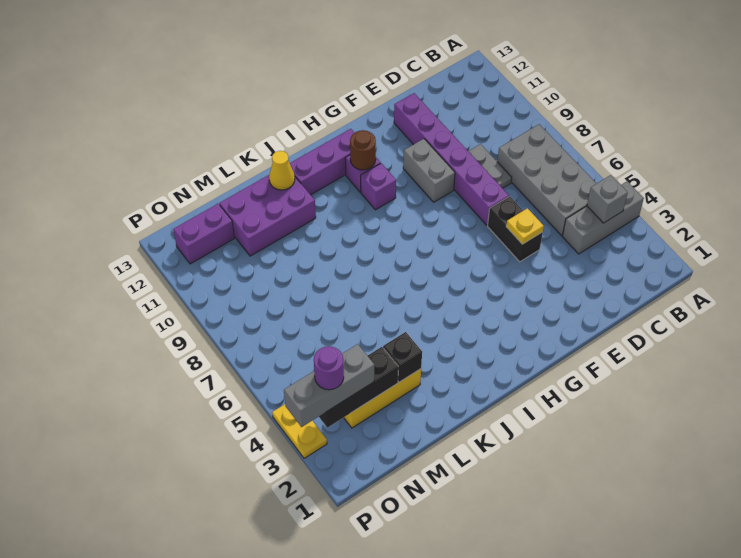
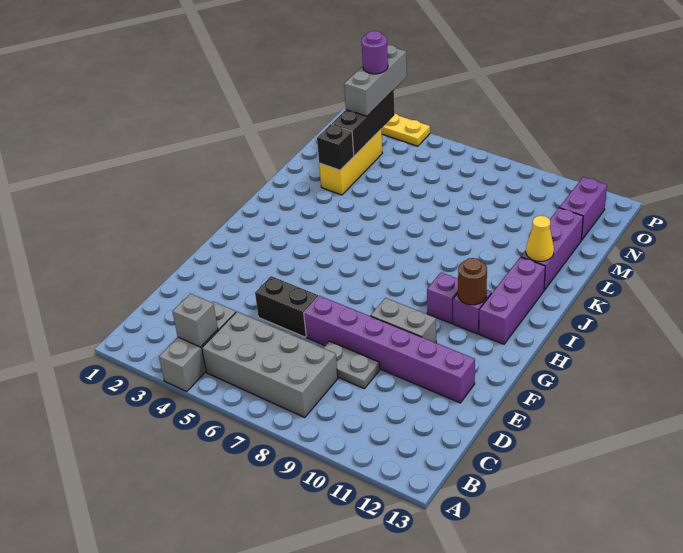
yellow 1x1 plate [506,208,544,244] -> none
purple 2x3 brick [219,175,316,256] -> purple 1x3 brick [521,208,583,290]

